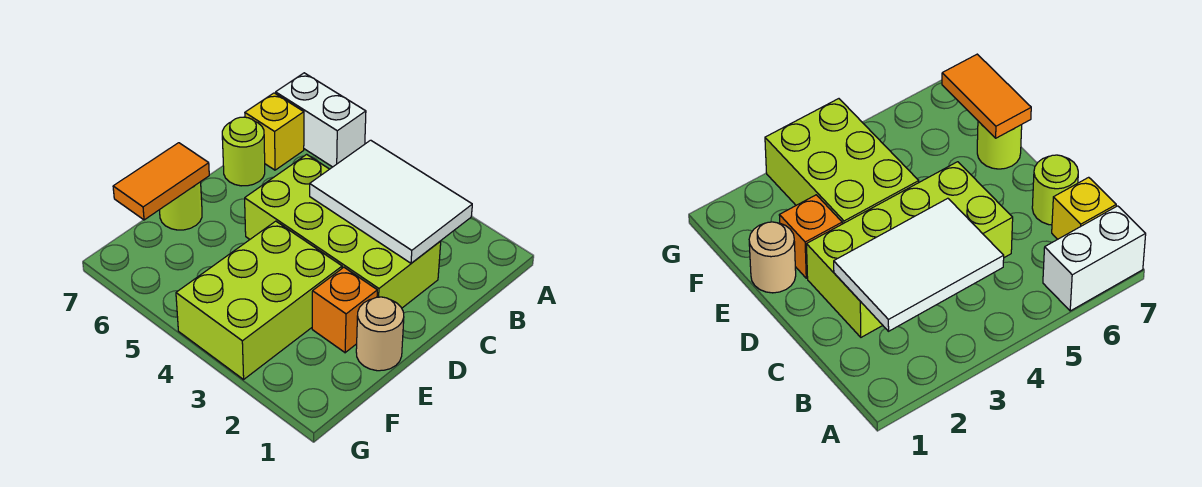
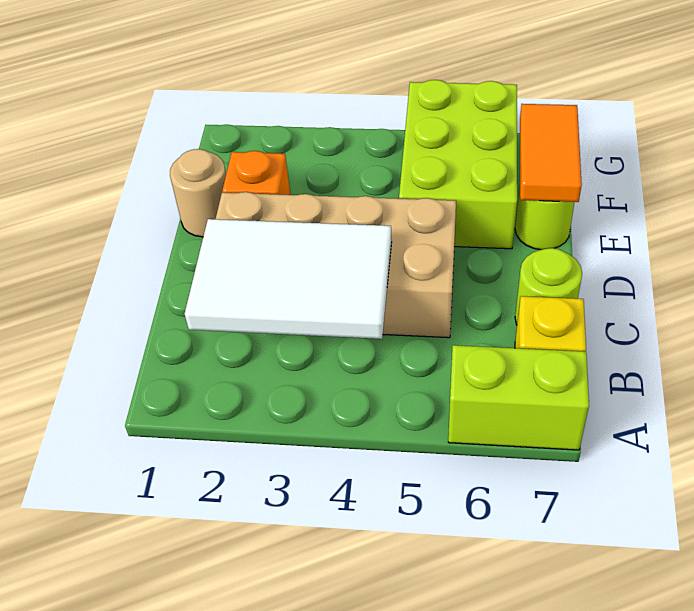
white 1x2 brick [276,73,366,167] -> lime 1x2 brick [448,345,589,450]
lime 2x4 brick [245,154,441,308] -> tan 2x4 brick [216,192,456,338]
lime 2x3 brick [176,221,342,379] -> lime 2x3 brick moved to [399,80,517,249]

